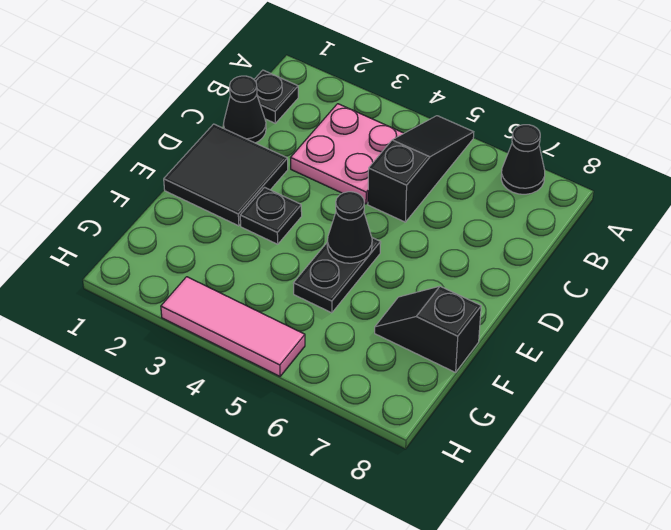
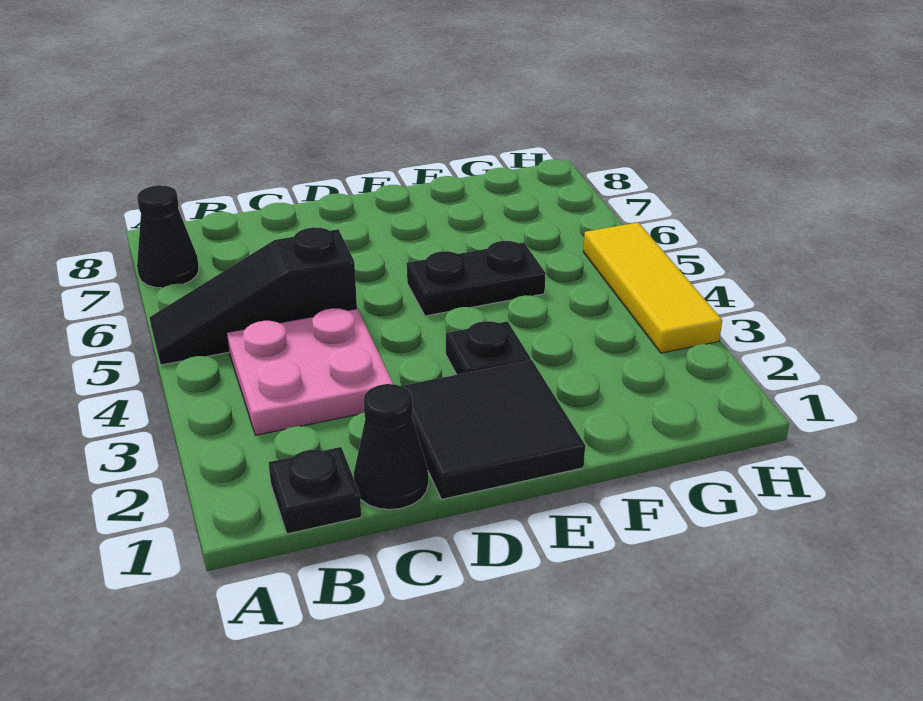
black 1x1 cone [327,192,372,263] -> none
black 1x2 slope [375,286,481,372] -> none
pink 1x3 tile [161,277,305,376] -> yellow 1x3 tile [583,222,722,353]

